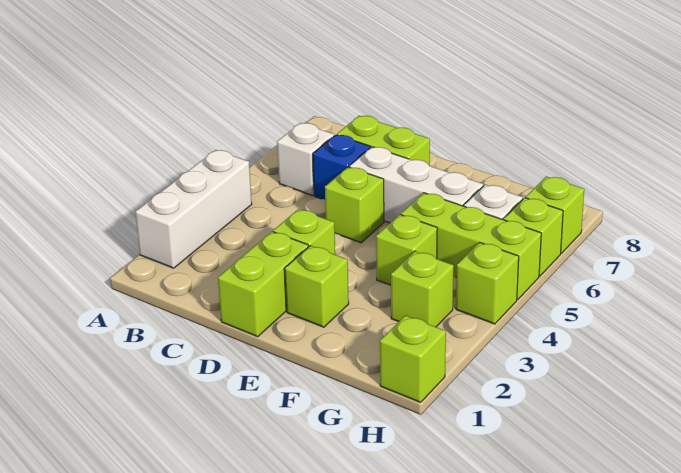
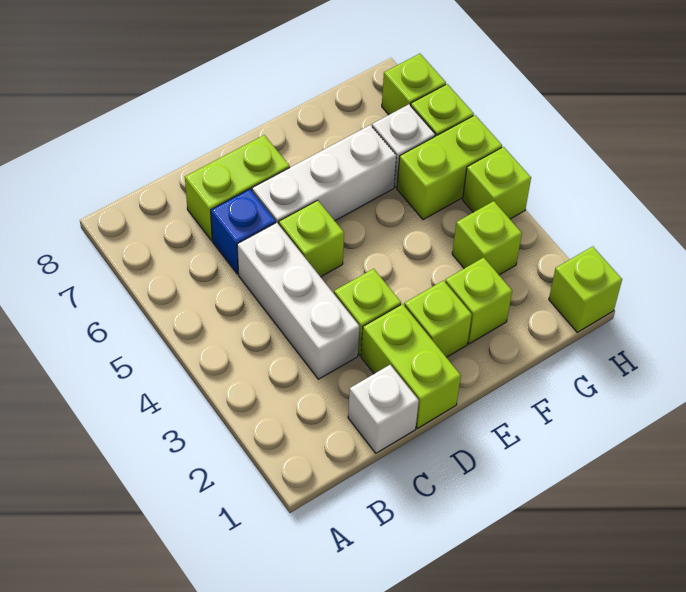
white 1x3 brick [136,150,252,268] -> white 1x3 brick moved to [237,223,359,379]
white 1x1 brick [277,123,334,196] -> white 1x1 brick moved to [348,365,419,453]
lime 1x1 brick [376,215,437,285] -> lime 1x1 brick moved to [445,257,512,344]
lime 1x3 brick [401,193,541,300] -> lime 1x2 brick [397,115,502,220]

